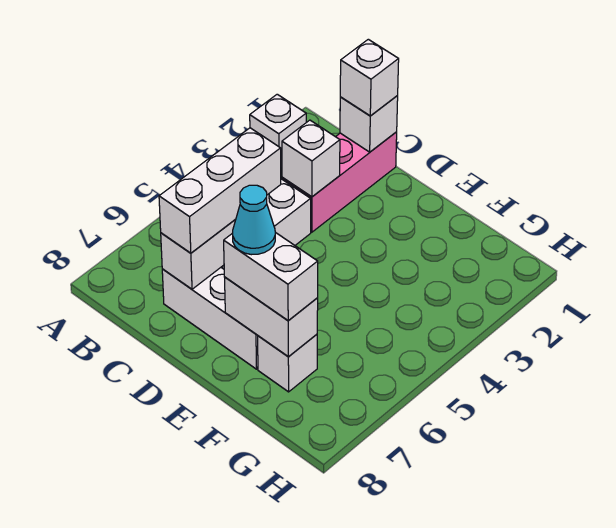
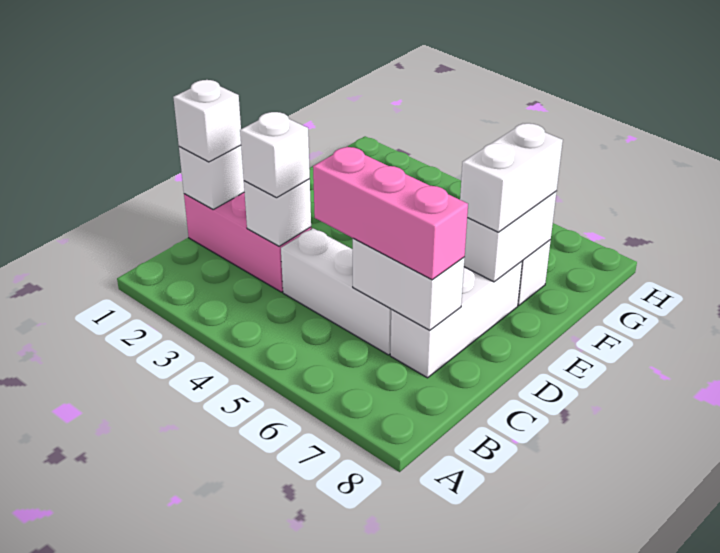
white 1x1 brick [250,94,306,167] -> white 1x1 brick moved to [240,112,310,198]
white 1x3 brick [159,128,281,253] -> pink 1x3 brick [313,147,468,280]
cyan 1x1 cone [233,185,275,255] -> none

